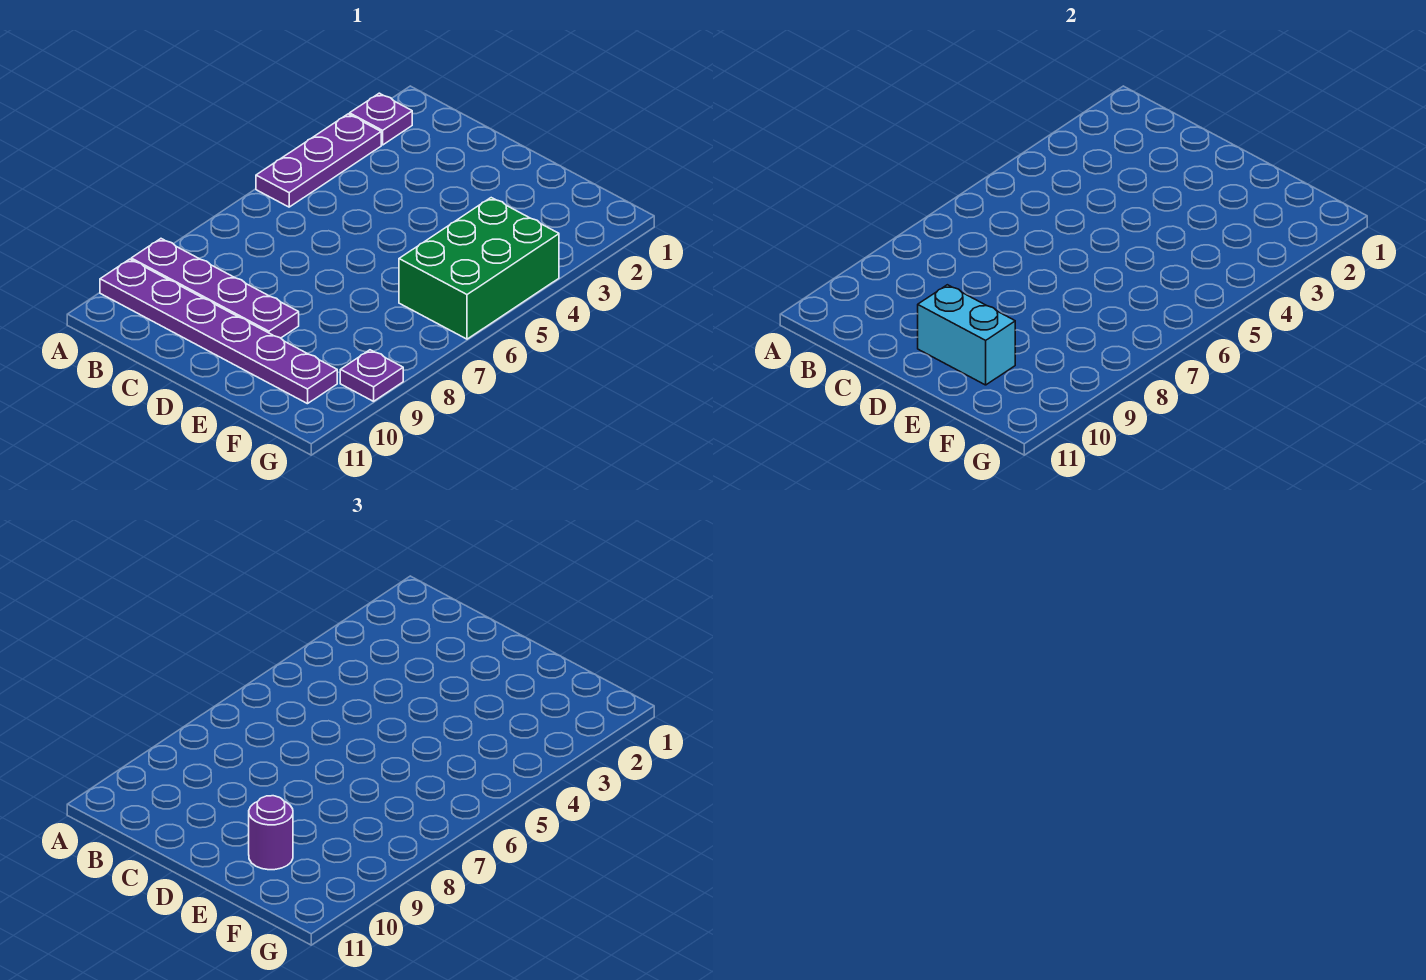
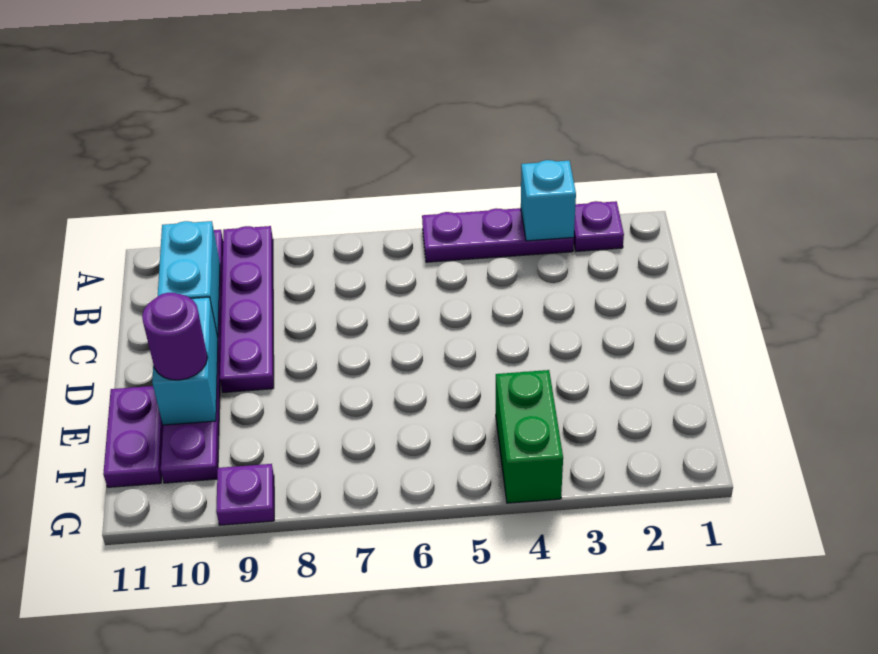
none -> cyan 1x1 brick [521,160,576,241]
none -> cyan 1x2 brick [158,221,220,337]
none -> purple 1x2 plate [103,386,163,487]
green 2x3 brick [399,198,559,339] -> green 1x2 brick [496,370,563,503]

